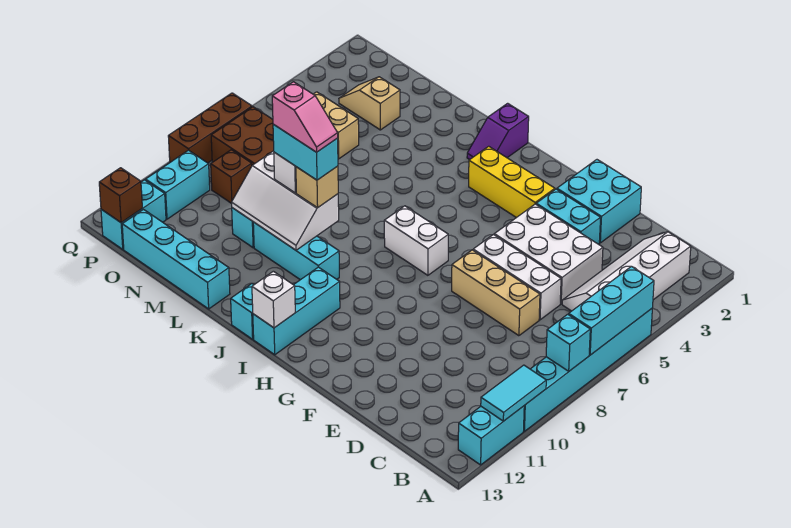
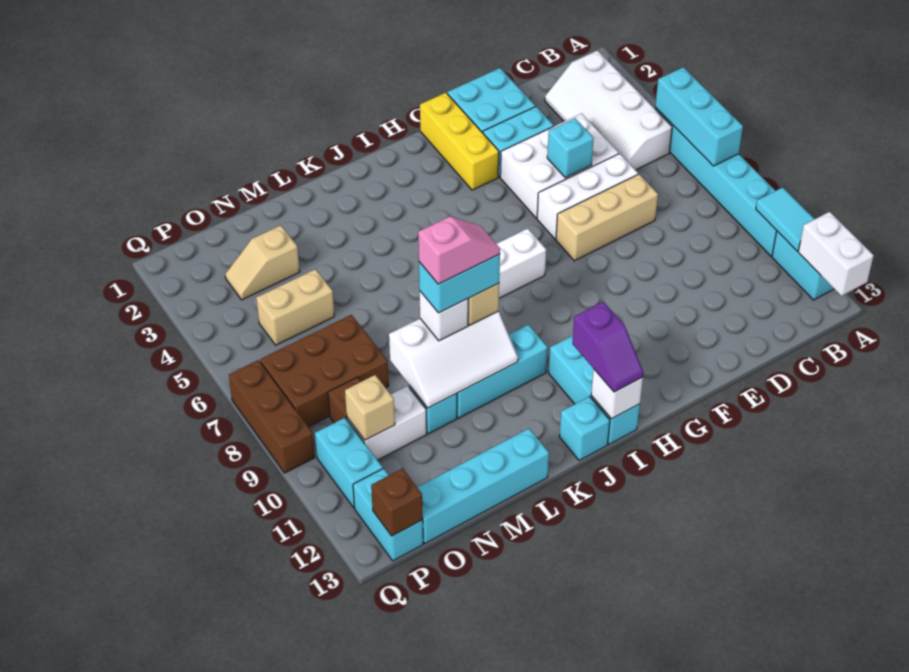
cyan 1x1 brick [546,314,590,371] -> cyan 1x1 brick moved to [547,118,594,178]
none -> white 1x2 brick [798,212,874,296]
yellow 1x3 brick [469,146,555,218] -> yellow 1x3 brick turned to [420,93,499,190]
purple 1x2 slope [467,103,529,160] -> purple 1x2 slope moved to [572,302,643,392]
none -> white 1x2 brick [347,386,427,460]
none -> tan 1x1 brick [345,375,395,440]

